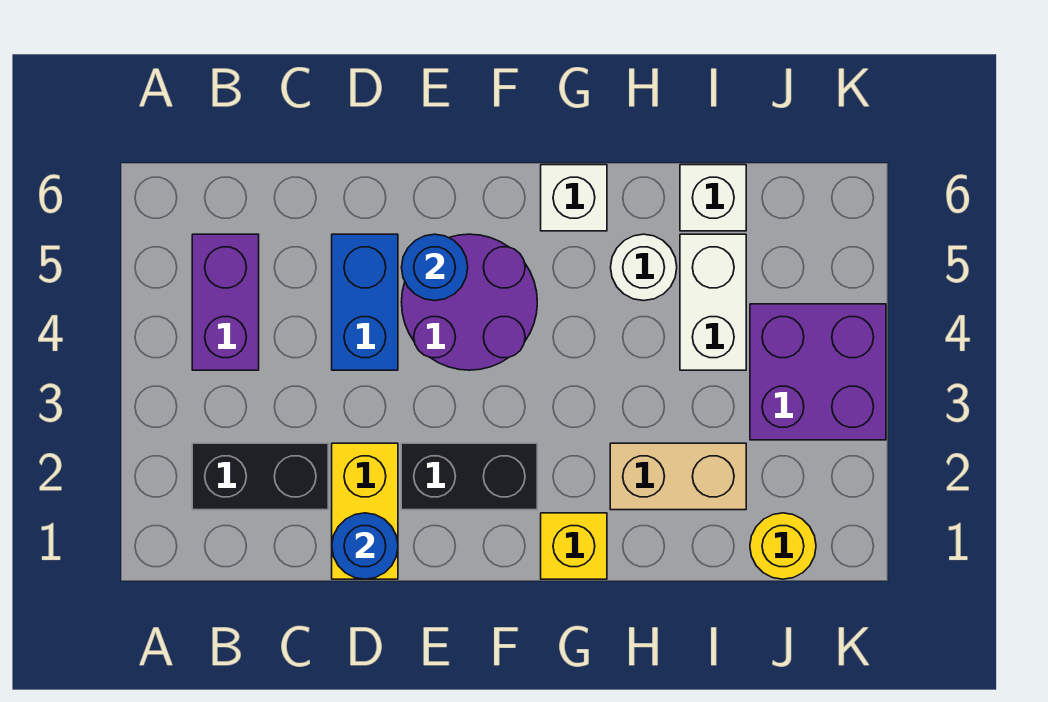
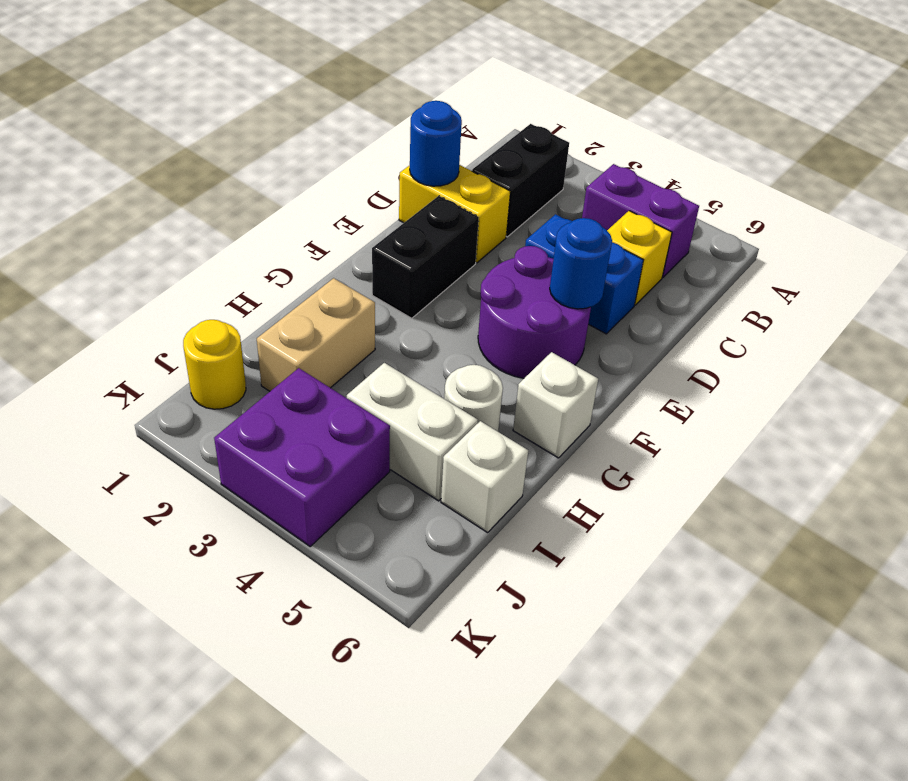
yellow 1x1 brick [541,513,607,579] -> yellow 1x1 brick moved to [607,211,672,305]

